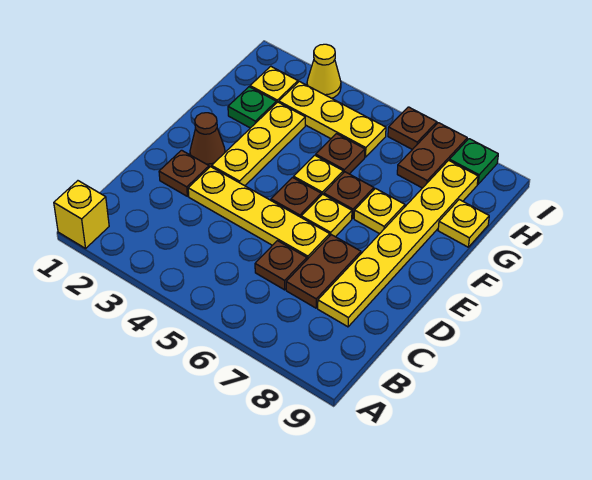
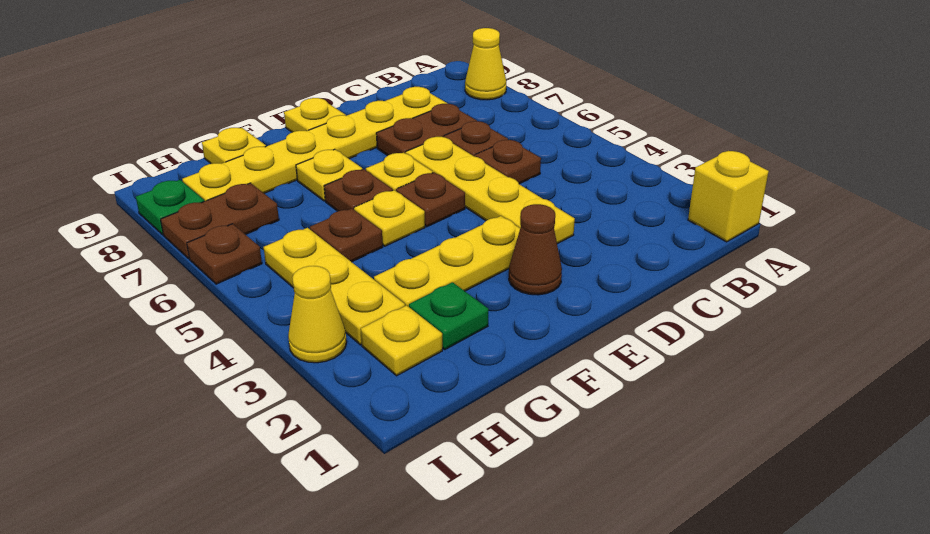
none -> yellow 1x1 cone [465,28,506,100]
brown 1x1 plate [159,150,209,196] -> brown 1x1 plate moved to [475,140,541,184]
none -> yellow 1x1 plate [284,98,345,132]

